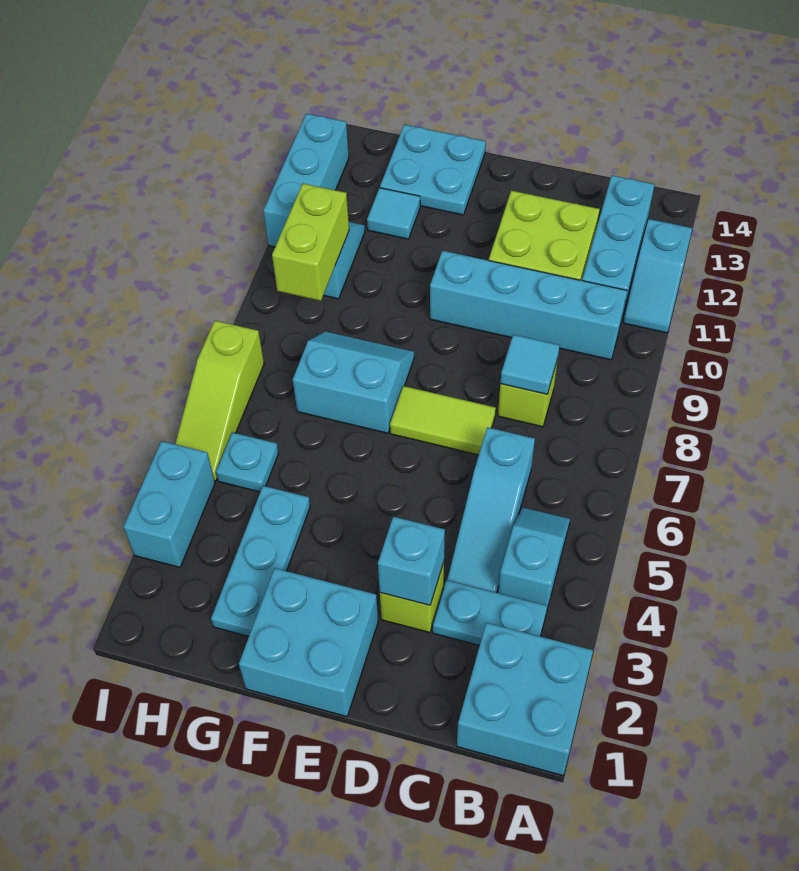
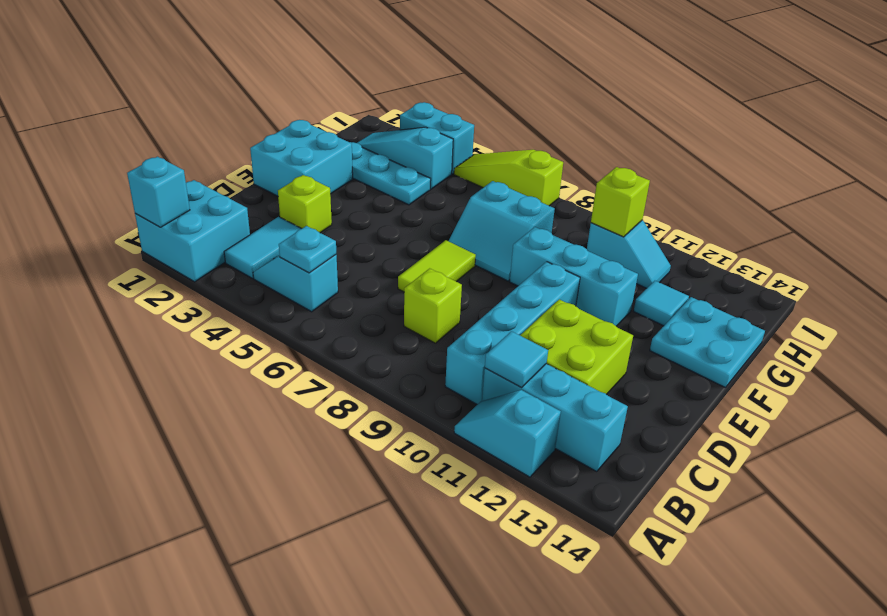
cyan 1x2 plate [433,580,547,645] -> cyan 1x2 tile [224,217,302,278]
cyan 1x2 slope [498,507,570,608] -> cyan 1x2 slope turned to [253,255,338,312]
cyan 1x3 slope [447,427,535,593] -> cyan 1x3 slope moved to [357,127,453,189]
cyan 1x1 tile [500,335,560,394] -> cyan 1x1 tile moved to [485,331,548,387]
cyan 1x1 brick [378,517,445,605] -> cyan 1x1 brick moved to [127,157,190,227]
cyan 2x2 slope [293,331,414,433] -> cyan 2x2 slope turned to [449,181,555,281]
cyan 1x1 plate [216,432,279,492] -> cyan 1x1 plate moved to [279,226,336,273]
lime 1x2 brick [272,184,349,301] -> lime 1x1 brick [591,167,650,237]
cyan 1x3 brick [263,114,349,247] -> cyan 1x3 brick moved to [510,227,638,326]

